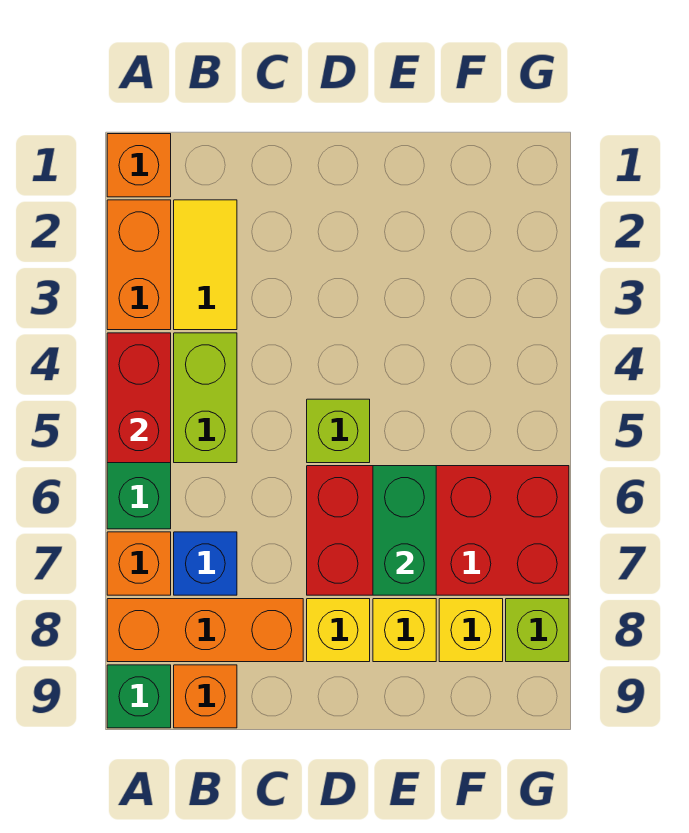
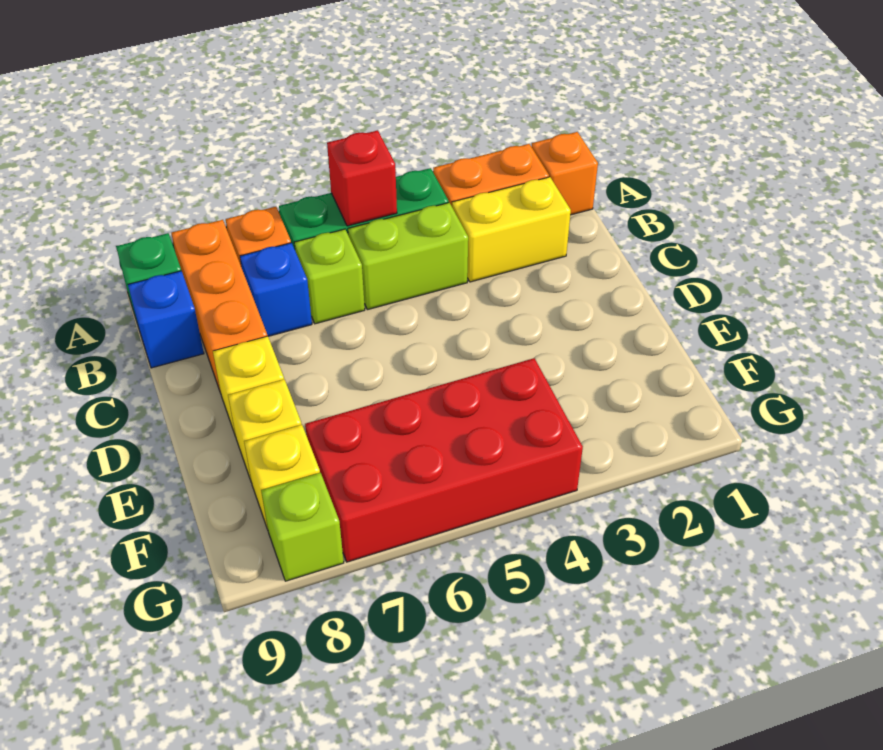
red 1x2 brick [107,333,171,463] -> red 1x1 brick [327,130,397,226]
yellow 1x2 tile [174,200,237,330] -> yellow 1x2 brick [452,177,571,282]
orange 1x1 brick [174,665,237,728] -> blue 1x1 brick [128,271,204,368]
lime 1x1 brick [307,399,370,463] -> lime 1x1 brick moved to [294,229,365,324]
red 2x4 brick [307,466,569,595] -> red 2x4 brick turned to [305,358,583,562]
green 1x2 brick [373,466,436,595] -> none

